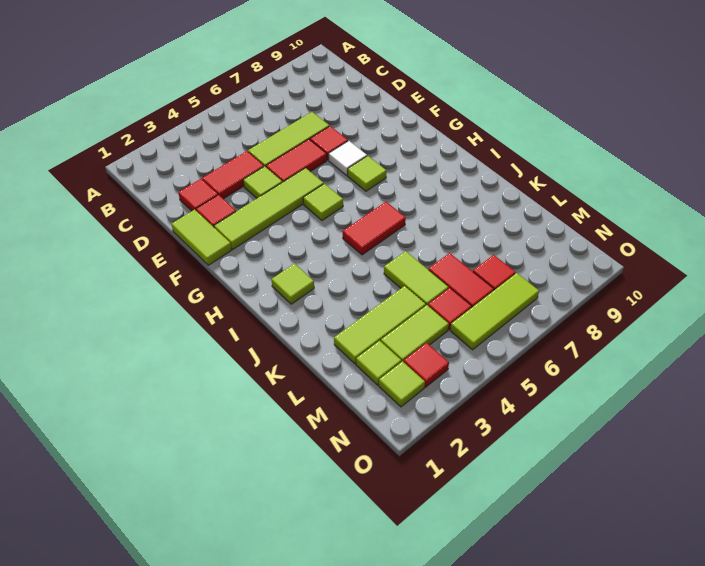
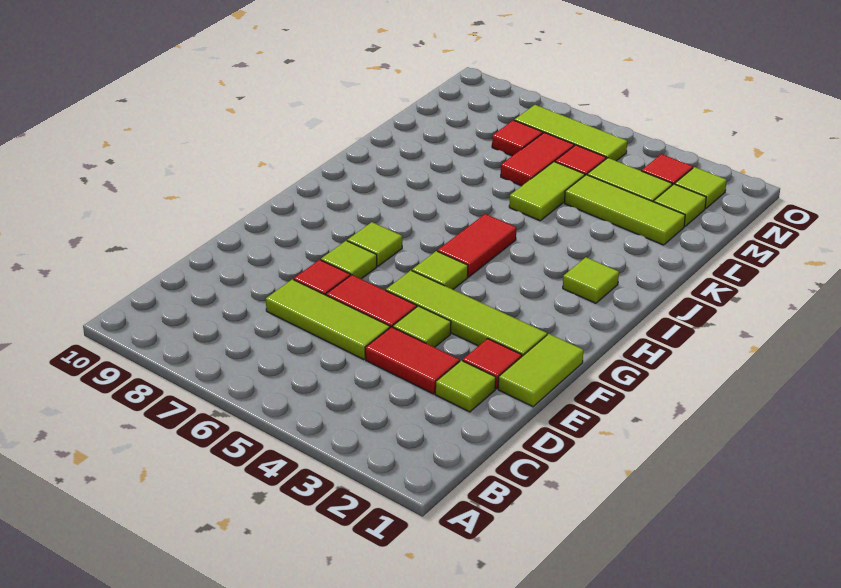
red 1x1 tile [178,179,218,211] -> lime 1x1 tile [435,360,496,412]
white 1x1 tile [329,141,367,175] -> lime 1x1 tile [321,241,377,279]
red 1x2 tile [343,202,406,255] -> red 1x2 tile turned to [437,214,516,277]

